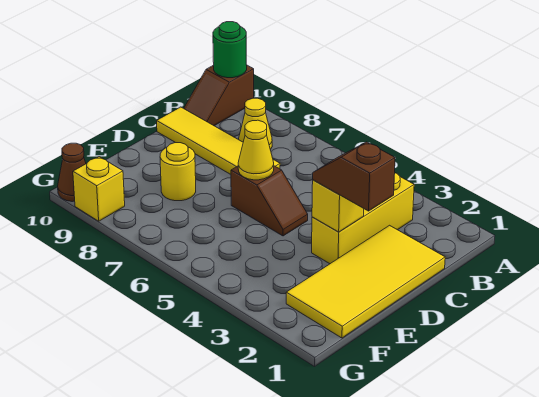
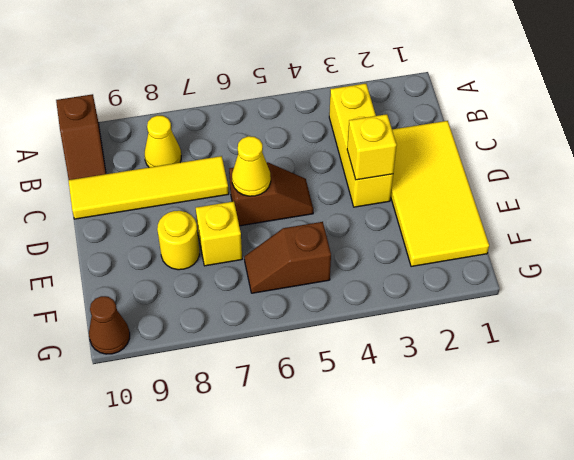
green 1x1 round brick [213,22,247,78] -> none
brown 1x2 slope [313,142,395,211] -> brown 1x2 slope moved to [244,222,331,293]
yellow 1x1 brick [73,157,125,221] -> yellow 1x1 brick moved to [196,201,242,266]

